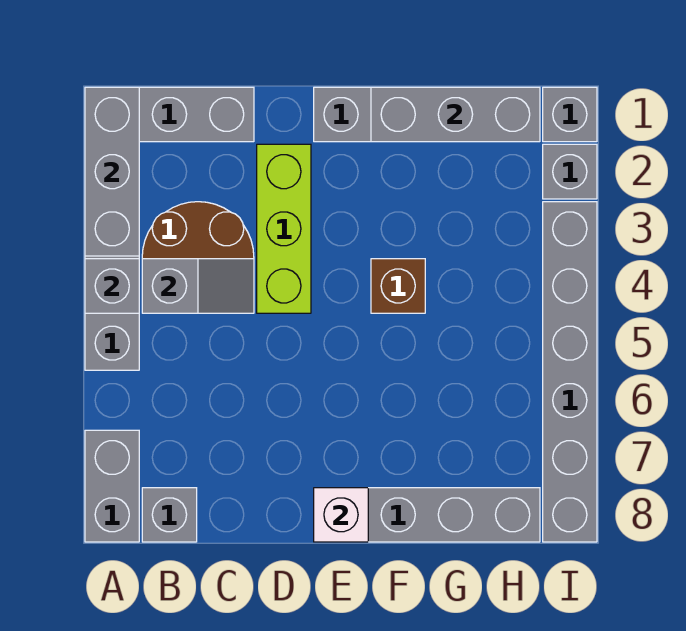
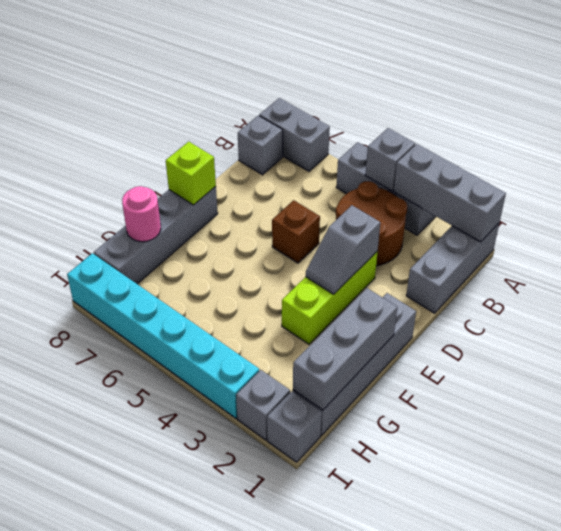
grey 1x2 slope [142,259,254,313] -> grey 1x2 slope moved to [306,205,380,294]
lime 1x3 brick [257,144,311,313] -> lime 1x3 brick turned to [282,251,378,344]
white 1x1 brick [314,488,368,542] -> lime 1x1 brick [166,142,216,205]
brown 1x1 brick [371,259,425,313] -> brown 1x1 brick moved to [272,200,320,263]
none -> pink 1x1 round brick [122,186,161,242]
grey 1x6 brick [543,202,597,542] -> cyan 1x6 brick [67,253,259,418]

